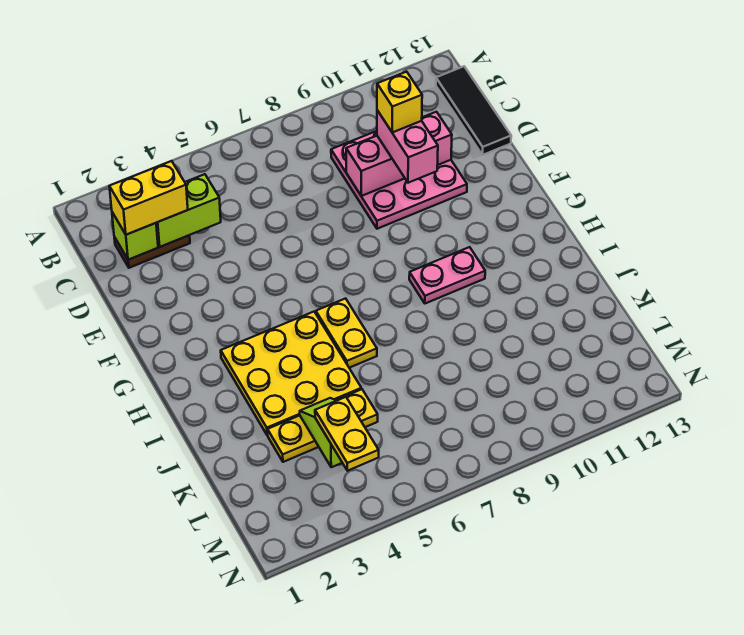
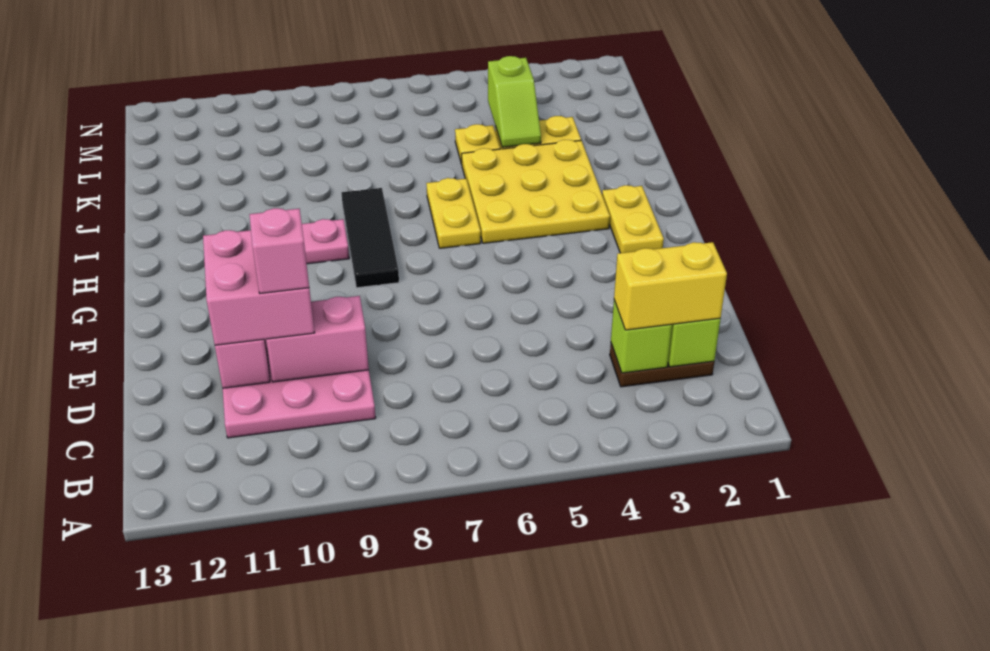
black 1x3 tile [436,66,511,155] -> black 1x3 tile moved to [342,188,399,288]
lime 1x2 brick [156,174,221,247] -> lime 1x1 brick [611,300,672,373]
pink 1x2 brick [377,110,438,183] -> pink 2x2 brick [203,230,315,345]
yellow 1x1 brick [377,72,422,133] -> pink 1x1 brick [249,208,309,293]
yellow 1x2 plate [315,397,379,471] -> yellow 1x2 plate moved to [602,185,664,253]

